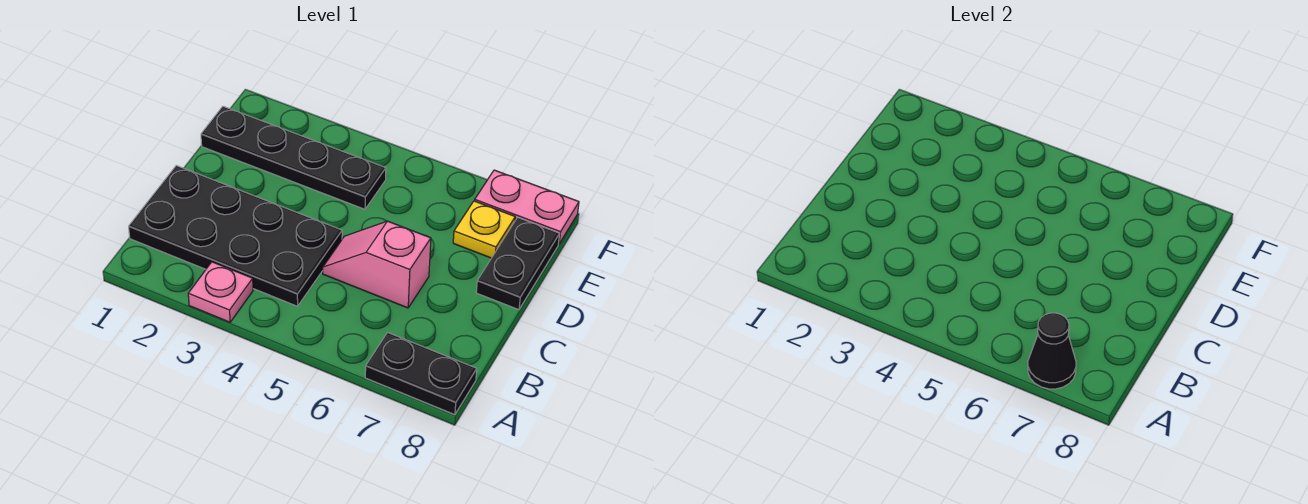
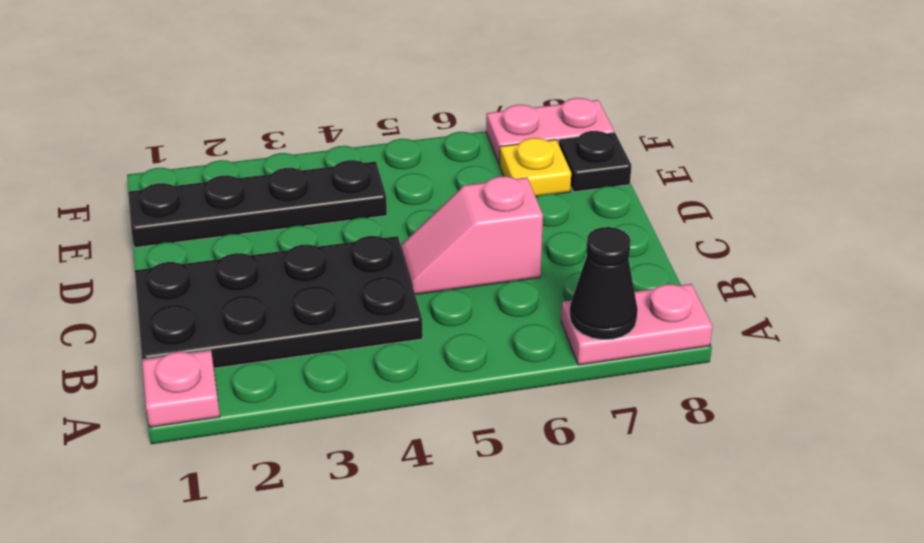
pink 1x1 plate [188,262,253,322] -> pink 1x1 plate moved to [142,350,220,427]
black 1x2 plate [365,333,477,415] -> pink 1x2 plate [561,284,713,365]
black 1x2 plate [476,218,560,310] -> black 1x1 plate [559,131,632,192]

